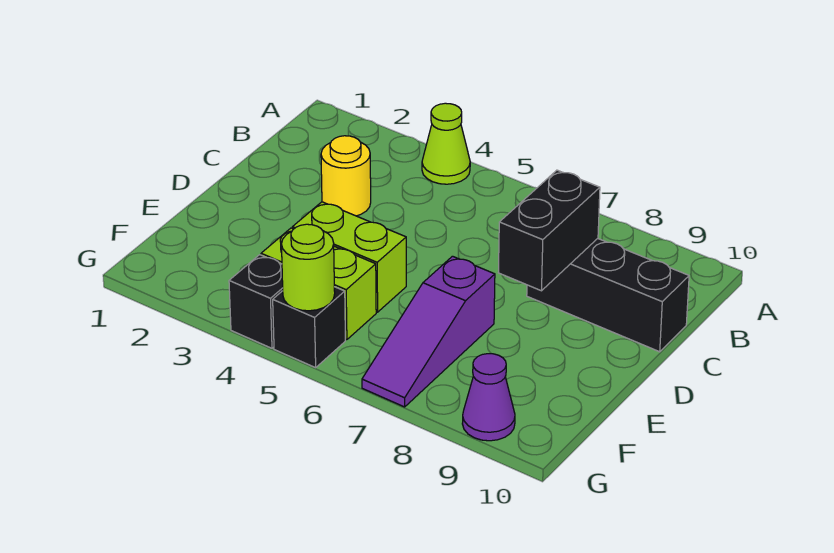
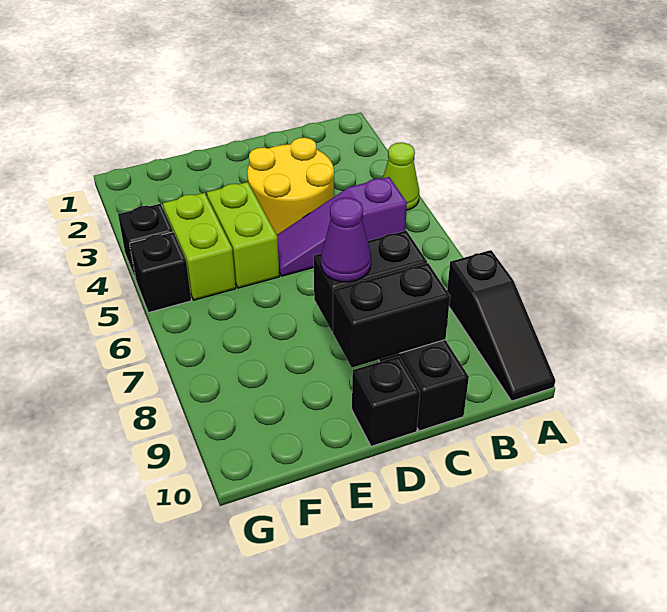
none -> black 1x3 slope [447,250,555,401]
yellow 1x1 round brick [321,136,371,216] -> yellow 2x2 round brick [247,138,334,235]
none -> black 1x2 brick [333,263,450,368]
none -> black 1x1 brick [352,356,420,446]
purple 1x3 slope [362,256,495,407] -> purple 1x3 slope moved to [277,177,407,276]
lime 1x1 round brick [281,224,335,311] -> none
purple 1x1 cone [462,354,515,441] -> purple 1x1 cone moved to [321,198,371,282]

